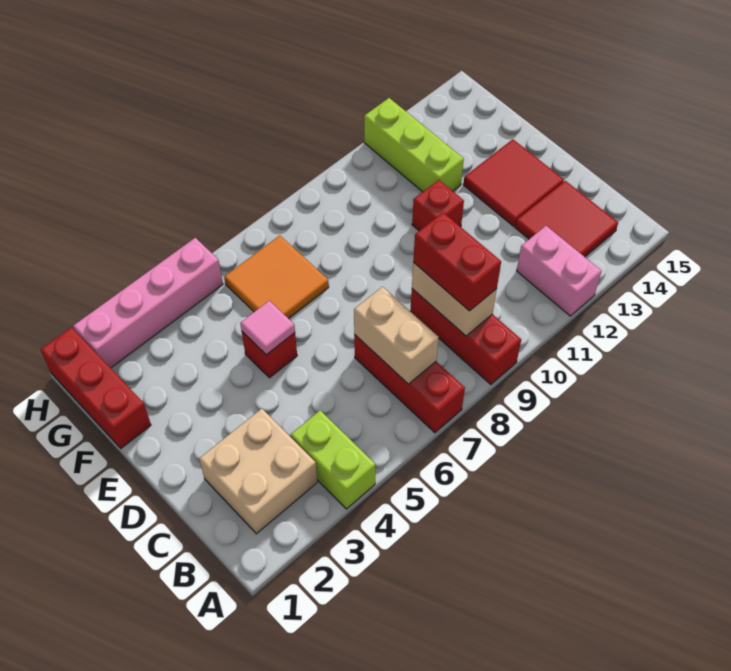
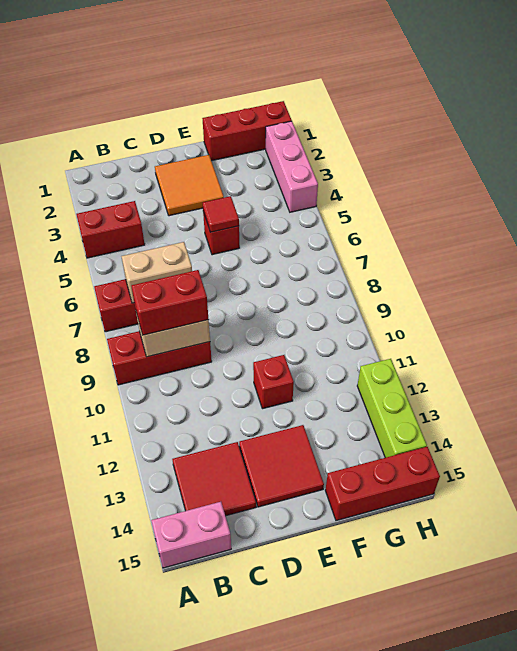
lime 1x2 brick [291,410,375,509] -> red 1x2 brick [76,201,145,258]
pink 1x2 brick [517,226,601,316] -> pink 1x2 brick moved to [151,502,231,568]
tan 2x2 brick [199,409,317,534] -> none
pink 1x1 tile [240,301,295,355] -> red 1x1 tile [203,196,239,232]
orange 2x2 tile [224,235,329,319] -> orange 2x2 tile moved to [155,155,224,216]
lime 1x3 brick [364,98,464,192] -> lime 1x3 brick turned to [357,359,427,458]
none -> red 1x3 brick [325,447,440,521]
pink 1x4 brick [73,238,223,368] -> pink 1x3 brick [266,121,318,212]

